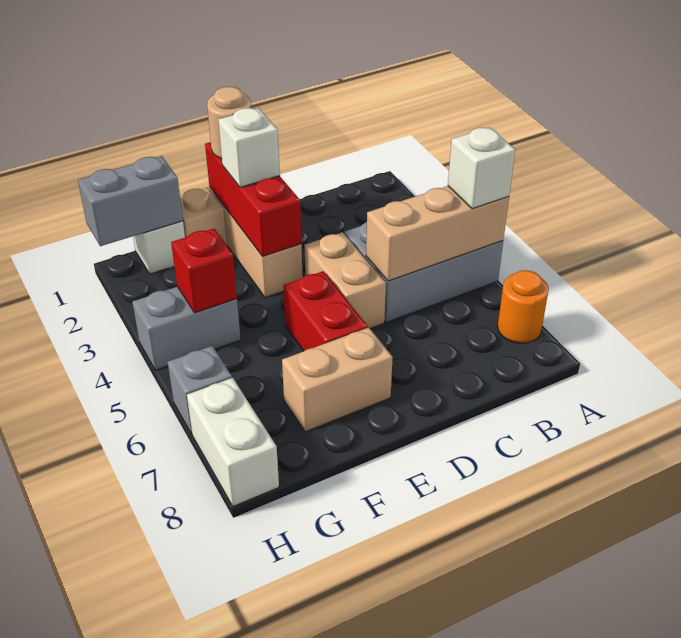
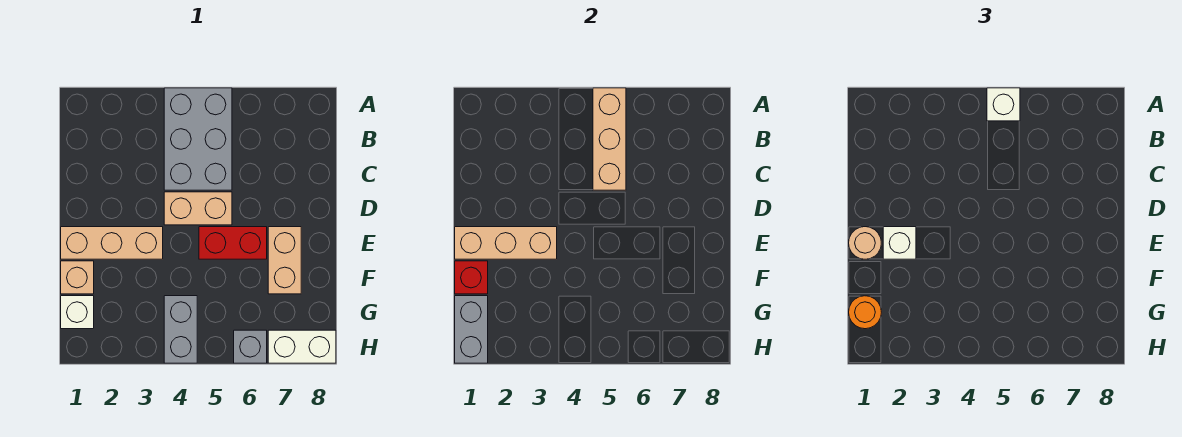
orange 1x1 round brick [498,270,549,343] -> orange 1x1 round brick moved to [849,296,881,329]
red 1x3 brick [205,142,301,257] -> tan 1x3 brick [455,227,557,259]
red 1x1 brick [171,229,237,313] -> red 1x1 brick moved to [455,261,488,294]

